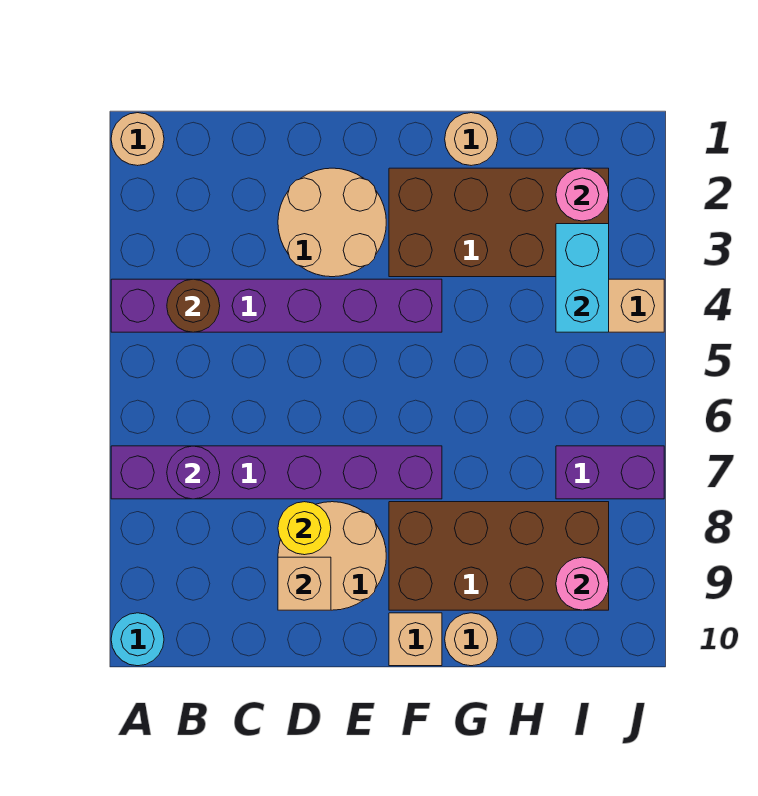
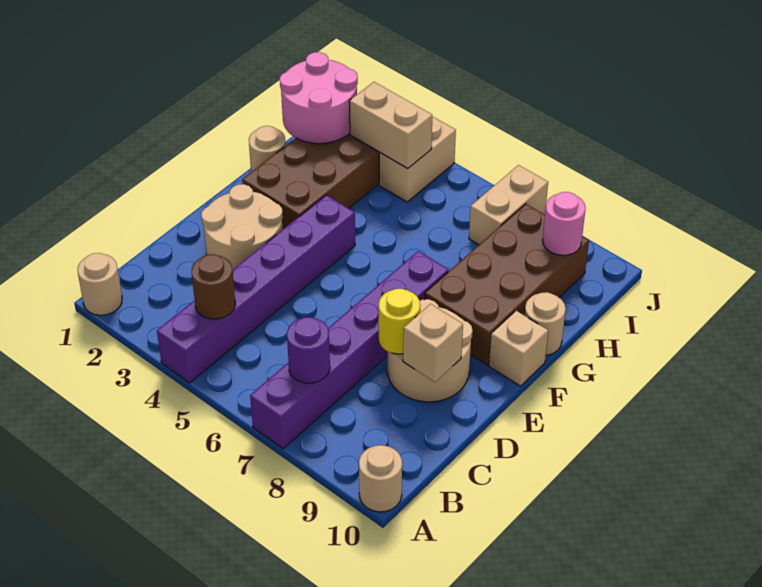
cyan 1x1 round brick [111,613,164,666] -> tan 1x1 round brick [359,445,402,512]
pink 1x1 round brick [556,168,609,221] -> pink 2x2 round brick [280,52,358,144]
cyan 1x2 brick [556,224,609,332] -> tan 1x2 brick [349,82,432,169]
purple 1x2 brick [556,446,664,499] -> tan 1x2 brick [469,165,548,245]

